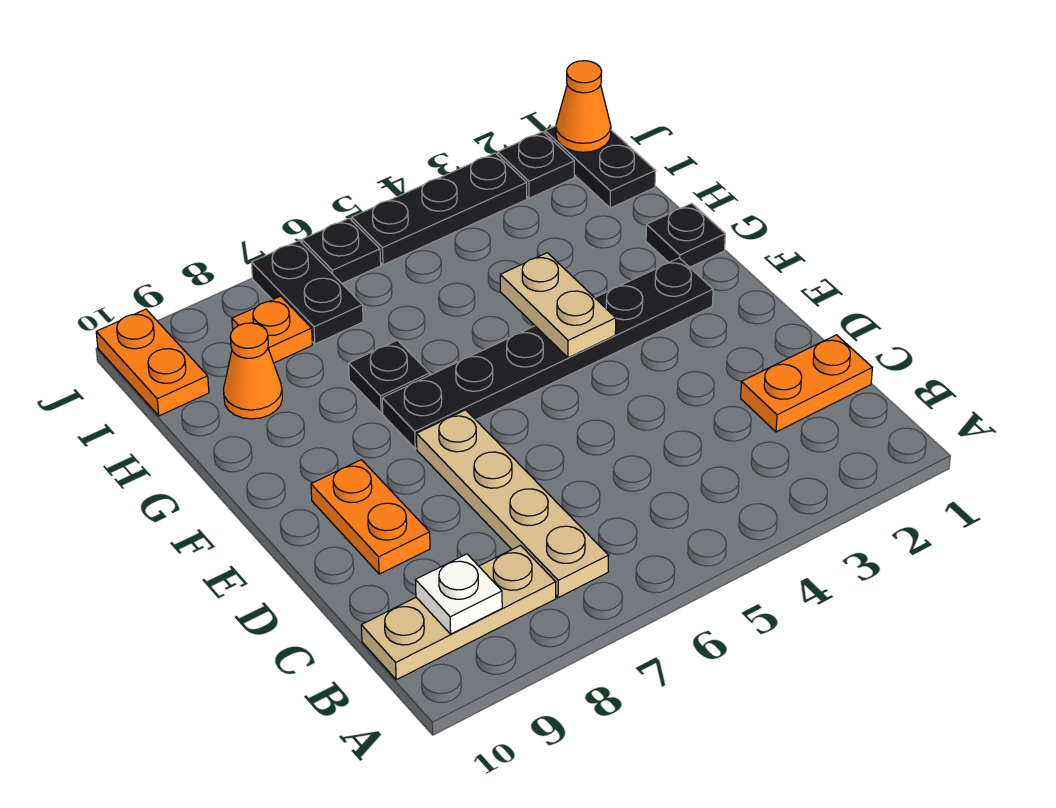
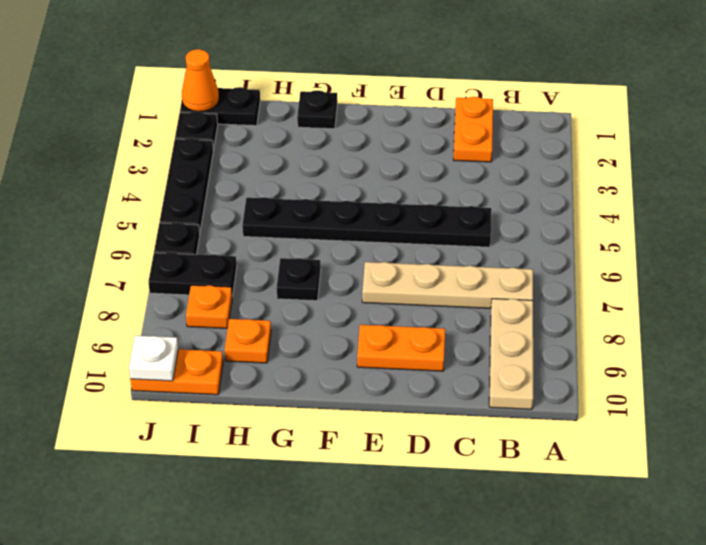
white 1x1 plate [415,554,502,634] -> white 1x1 plate moved to [129,336,178,381]
black 1x6 plate [382,258,713,449] -> black 1x6 plate turned to [242,197,491,247]
tan 1x2 plate [500,253,616,358] -> none
orange 1x1 cone [223,323,282,419] -> orange 1x1 plate [225,319,271,363]

